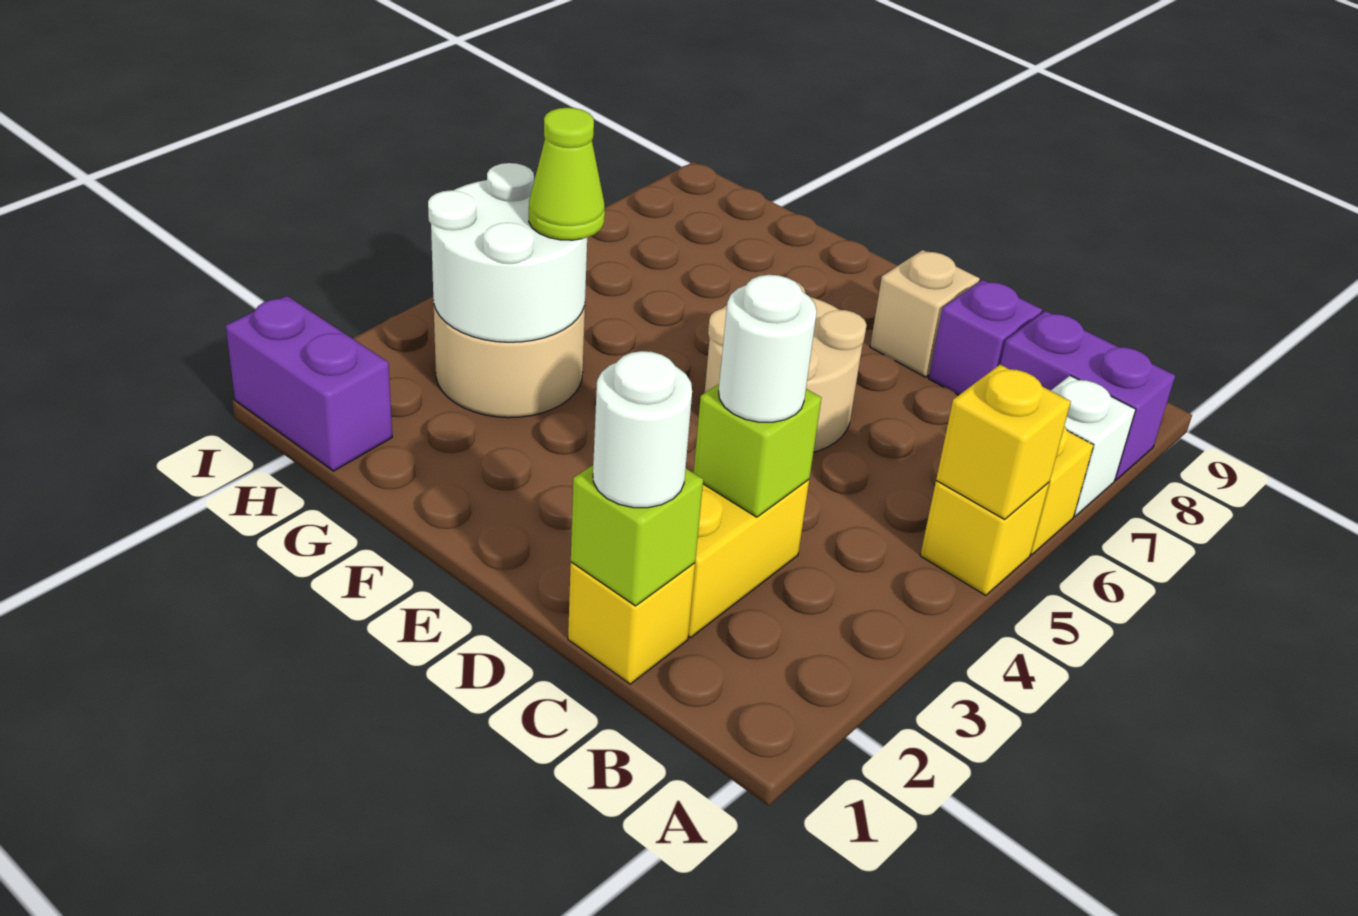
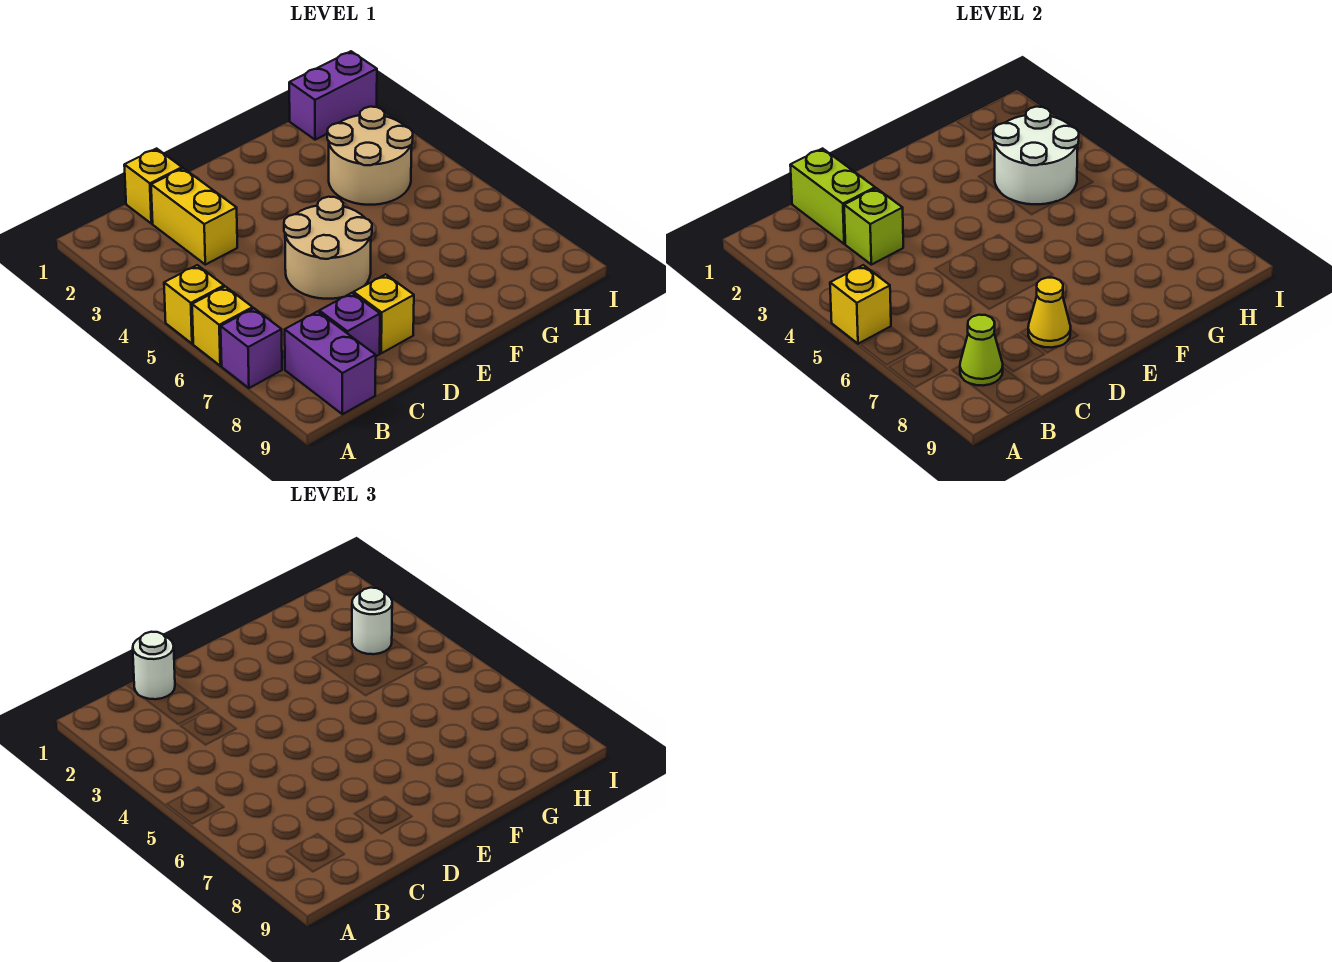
white 1x1 brick [1051,375,1136,516] -> purple 1x1 brick [221,308,282,388]
purple 1x2 brick [1000,311,1175,480] -> purple 1x2 brick turned to [285,311,376,414]
lime 1x1 brick [571,465,703,606] -> lime 1x2 brick [790,149,875,244]
white 1x1 round brick [719,275,817,422] -> white 1x1 round brick moved to [352,588,392,654]
tan 1x1 brick [870,250,980,377] -> yellow 1x1 brick [353,274,414,353]
none -> yellow 1x1 cone [1028,278,1071,348]
lime 1x1 cone [529,108,605,240] -> lime 1x1 cone moved to [960,315,1003,386]

